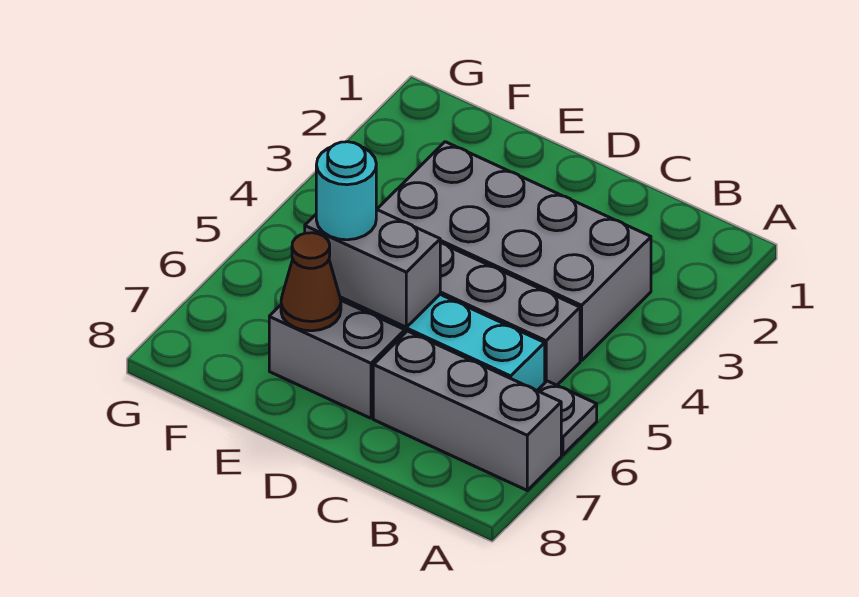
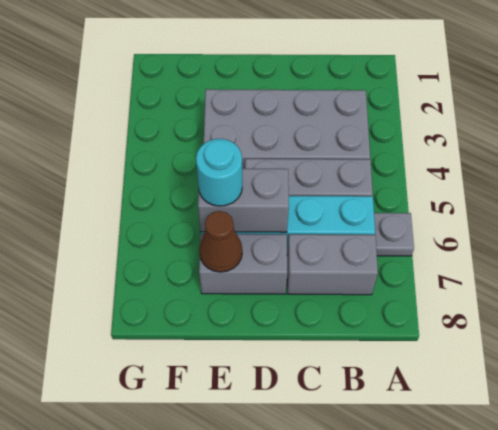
grey 1x3 brick [373,331,561,490] -> grey 1x2 brick [287,234,378,295]

